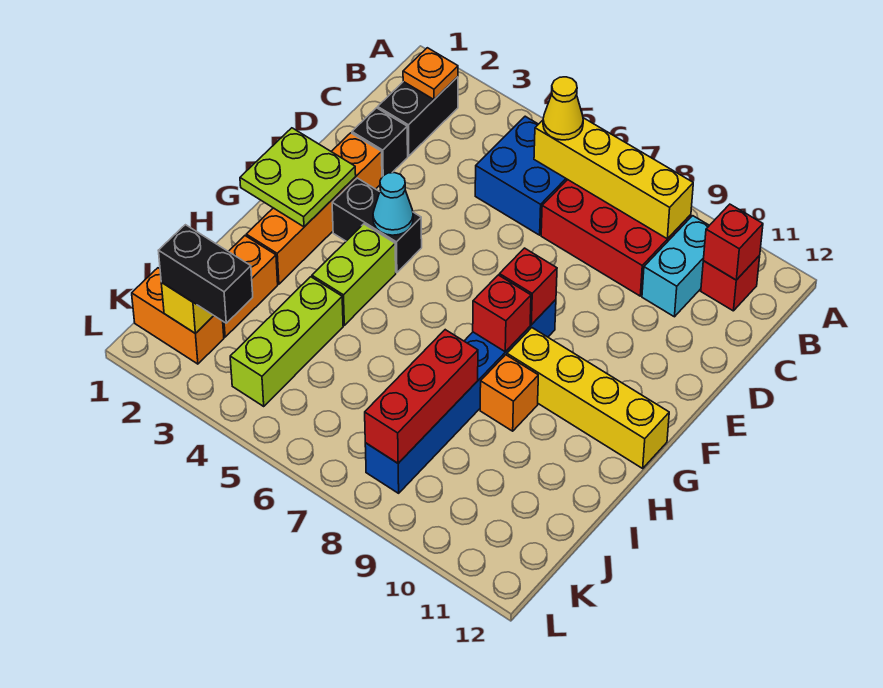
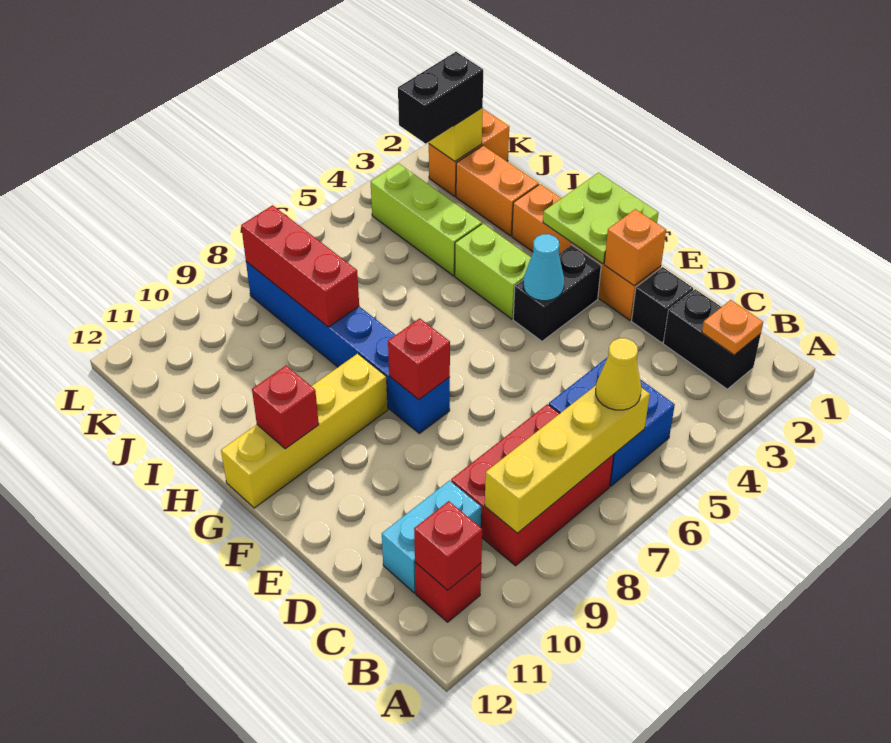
cyan 1x2 brick [642,216,709,317] -> cyan 1x2 brick turned to [382,481,481,593]
red 1x1 brick [473,275,531,352] -> red 1x1 brick moved to [252,366,319,449]
orange 1x1 brick [480,355,538,431] -> orange 1x1 brick moved to [604,209,666,286]

